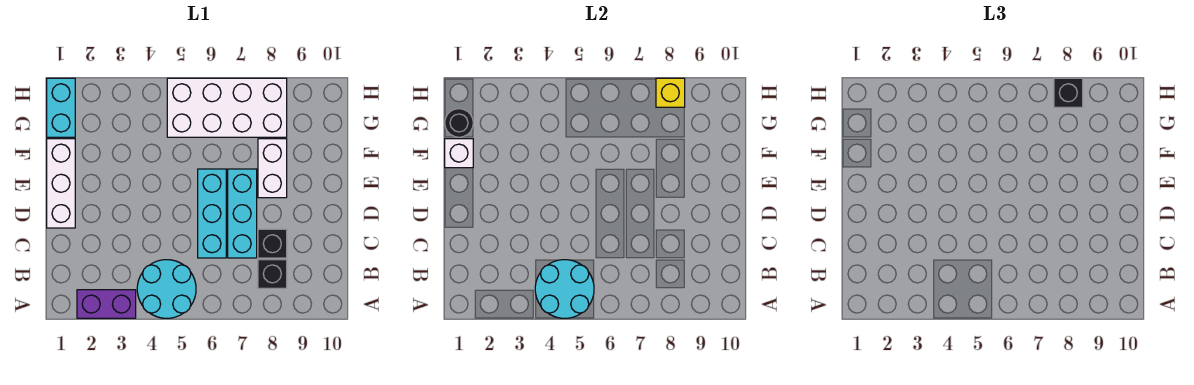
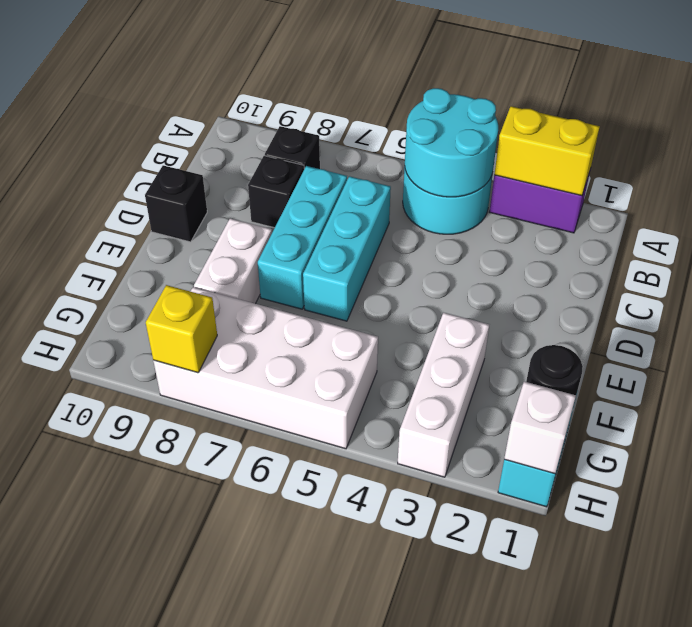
none -> yellow 1x2 brick [494,106,600,196]
white 1x3 brick [47,139,75,228] -> white 1x3 brick moved to [398,313,489,477]
white 1x1 brick [445,139,473,168] -> white 1x1 brick moved to [504,382,576,474]
black 1x1 brick [1054,78,1083,107] -> black 1x1 brick moved to [145,165,207,242]

